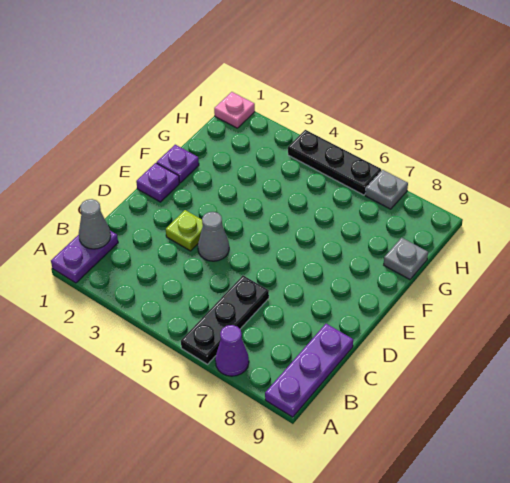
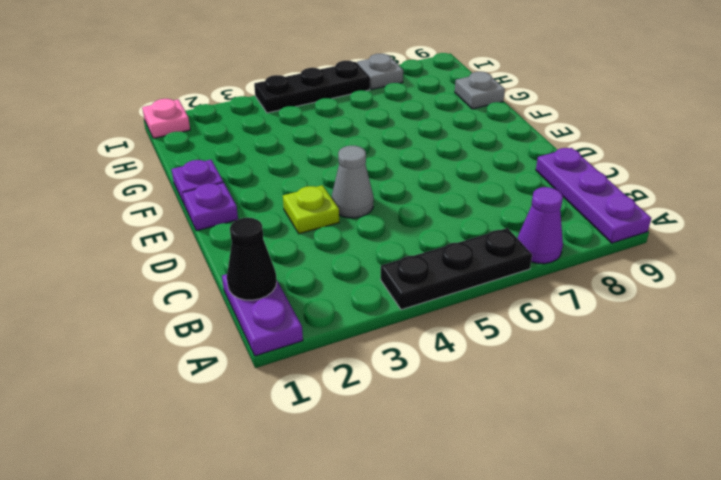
black 1x3 plate [181,276,269,364] -> black 1x3 plate turned to [381,228,532,310]
grey 1x1 cone [79,199,111,249] -> black 1x1 cone [227,218,277,300]

